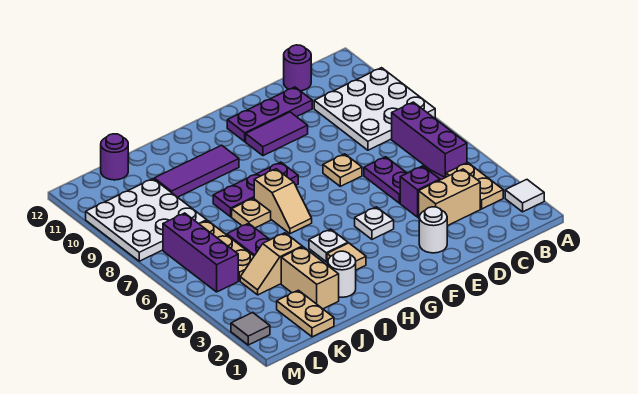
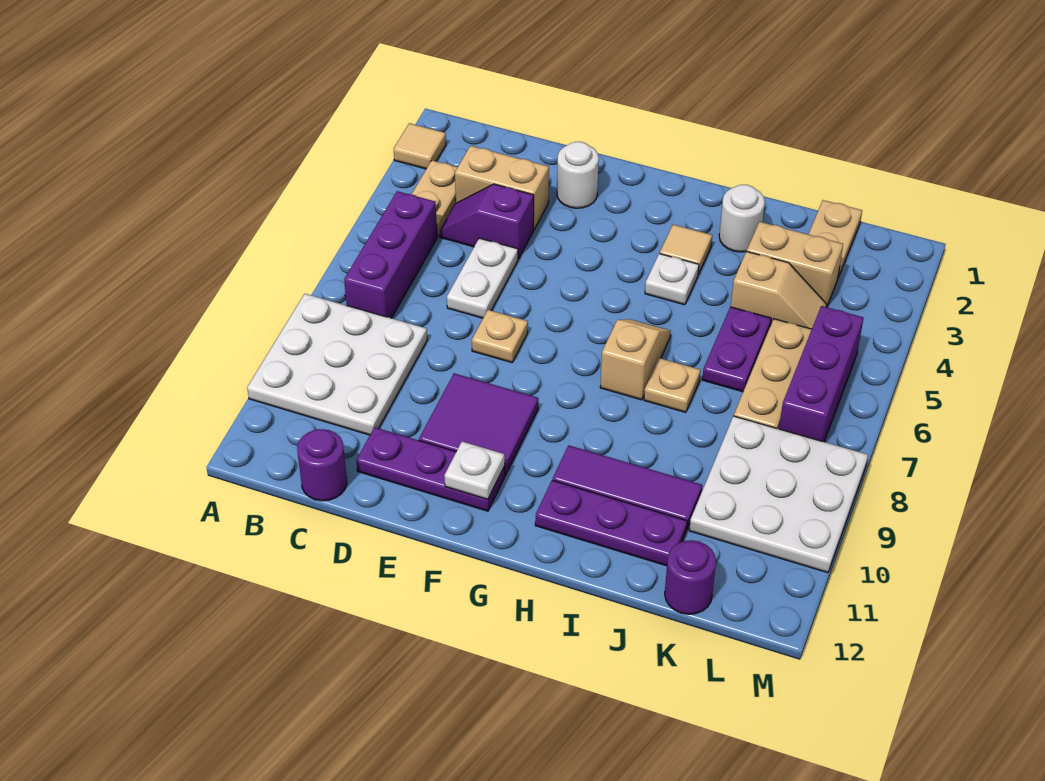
white 1x1 tile [505,180,544,212] -> tan 1x1 tile [394,123,446,169]
purple 1x2 plate [364,157,407,203] -> white 1x2 plate [447,238,518,318]
purple 1x2 tile [246,112,308,156] -> purple 2x2 tile [419,373,538,476]
white 1x1 plate [355,207,394,239] -> white 1x1 plate moved to [444,442,505,500]
purple 1x3 plate [213,162,298,217] -> purple 1x3 plate moved to [535,480,687,566]
tan 1x2 brick [281,247,339,309] -> tan 1x2 brick turned to [747,222,843,307]
grey 1x1 tile [231,313,270,345] -> none

